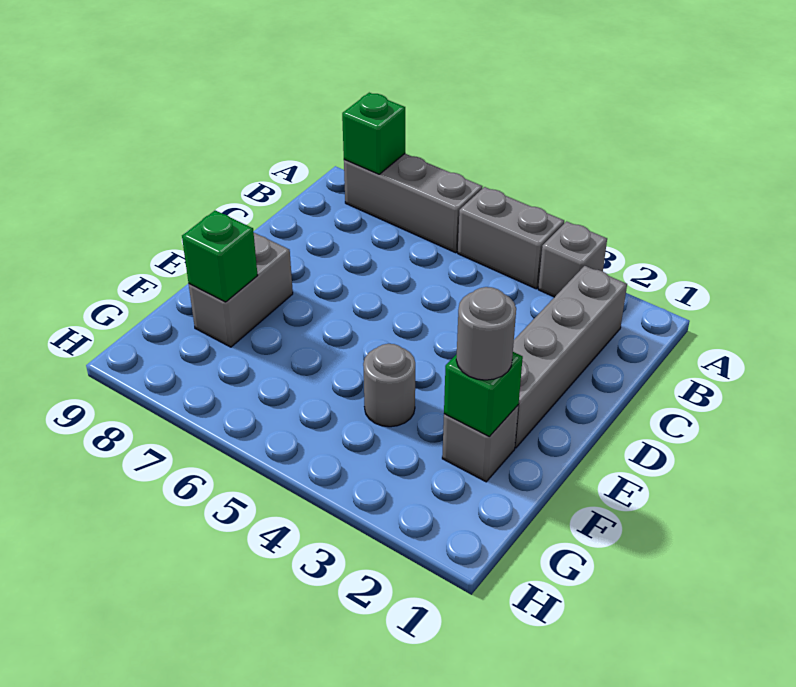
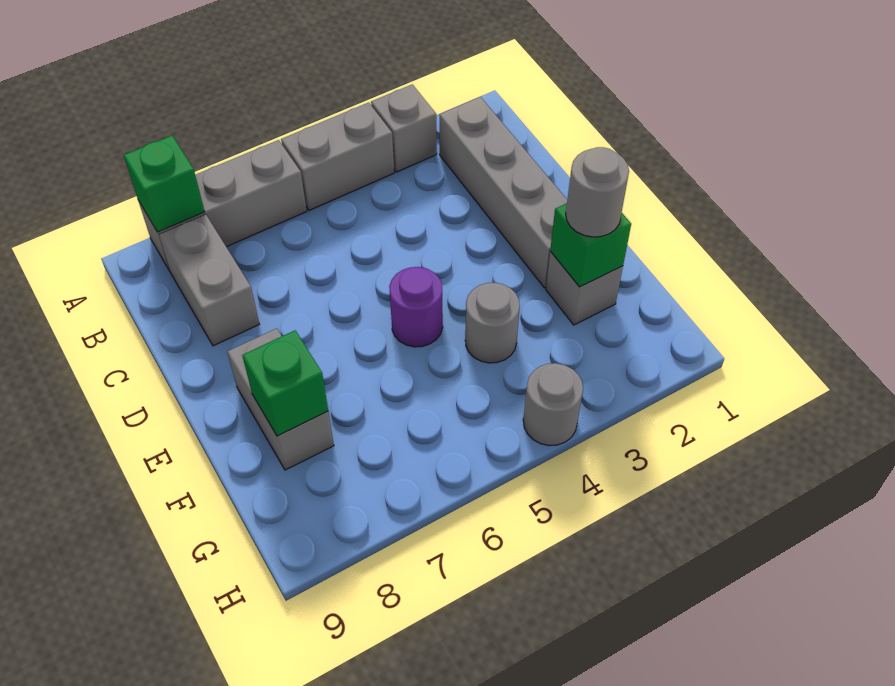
none -> grey 1x2 brick [159,214,259,346]
none -> purple 1x1 round brick [389,267,443,347]
none -> grey 1x1 round brick [523,363,583,446]

